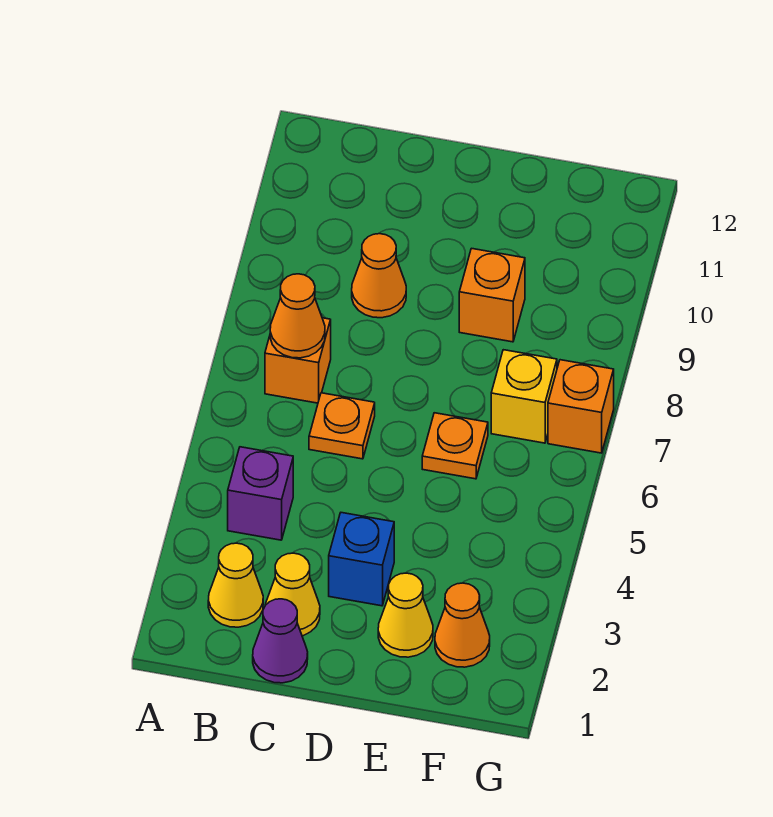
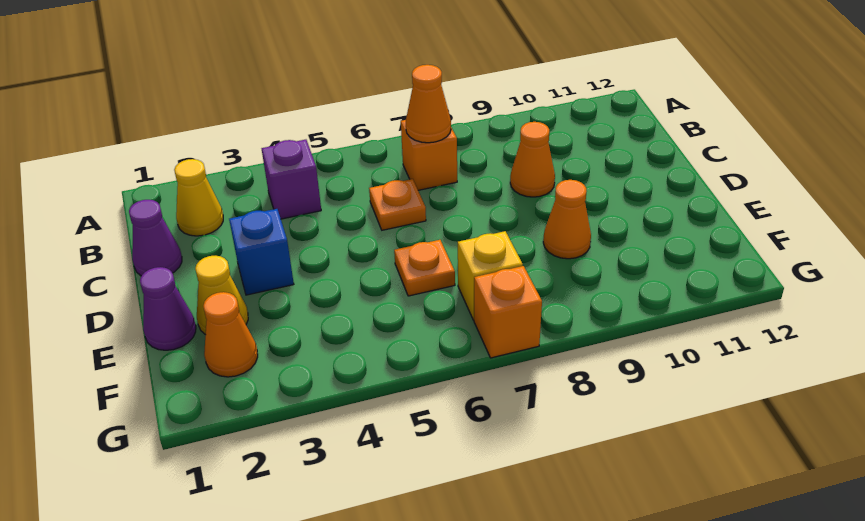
yellow 1x1 cone [265,553,320,636] -> none
none -> purple 1x1 cone [140,267,196,350]
orange 1x1 brick [459,248,525,342] -> orange 1x1 cone [543,180,591,259]

